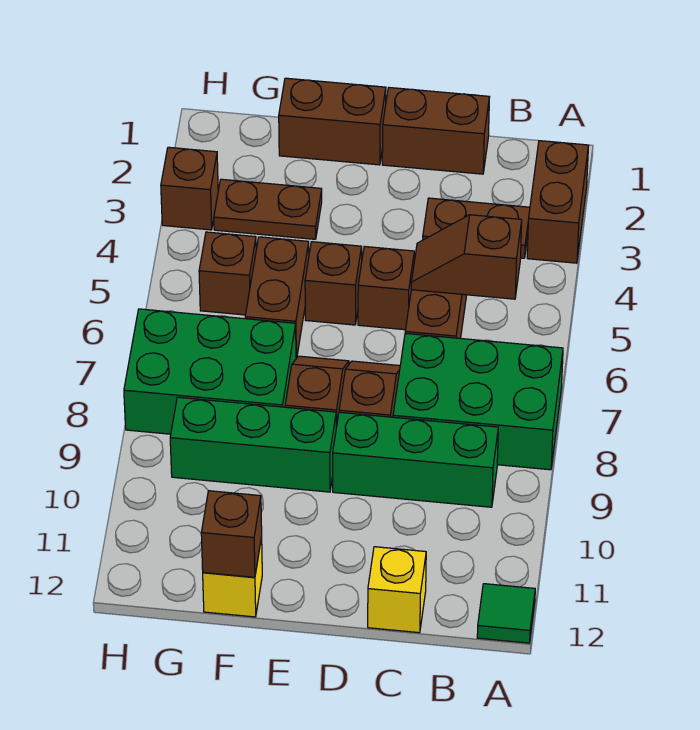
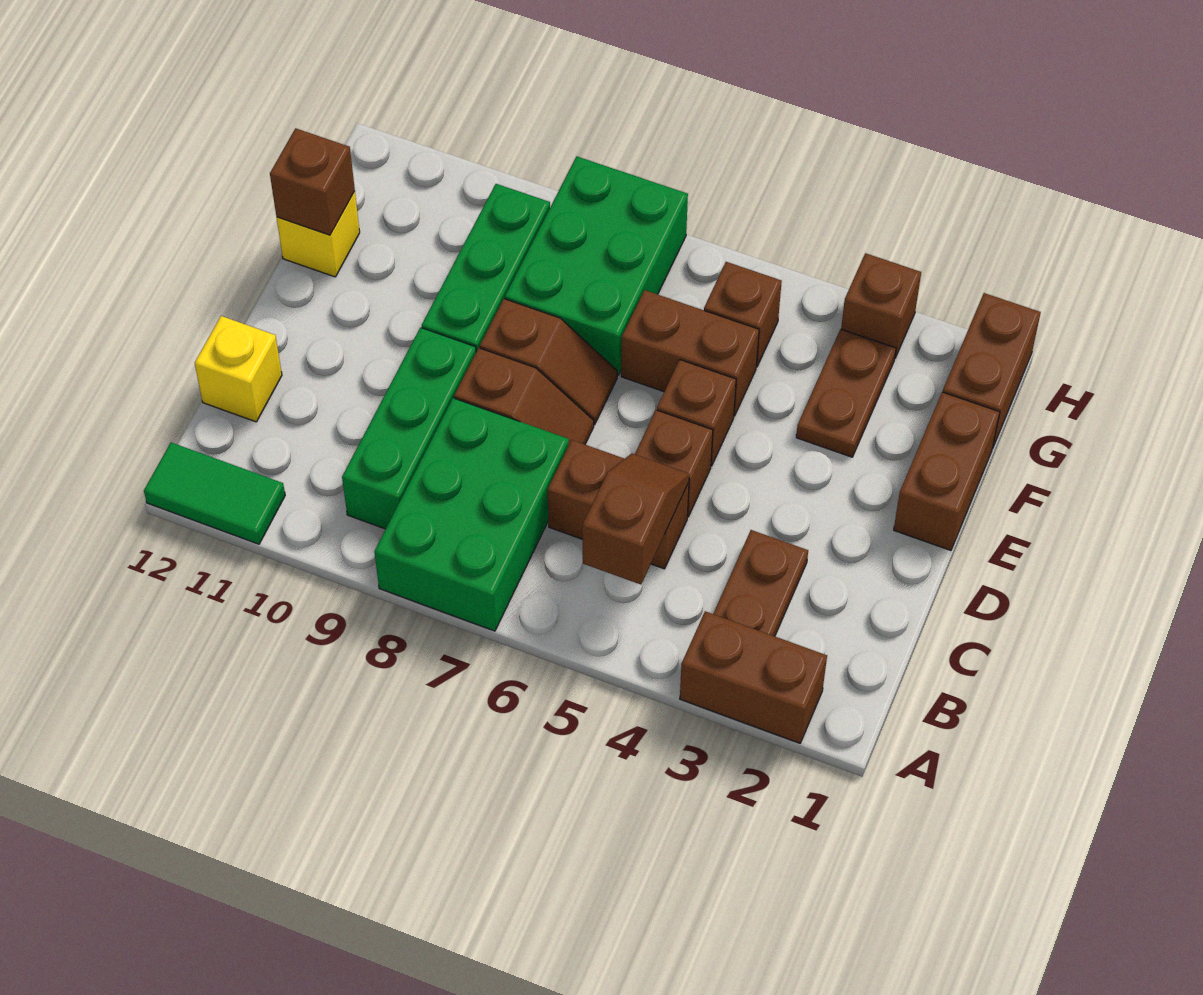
green 1x1 tile [477,584,535,643] -> green 1x2 tile [144,442,285,544]
brown 1x2 brick [382,88,490,174] -> brown 1x2 brick moved to [943,293,1041,449]

